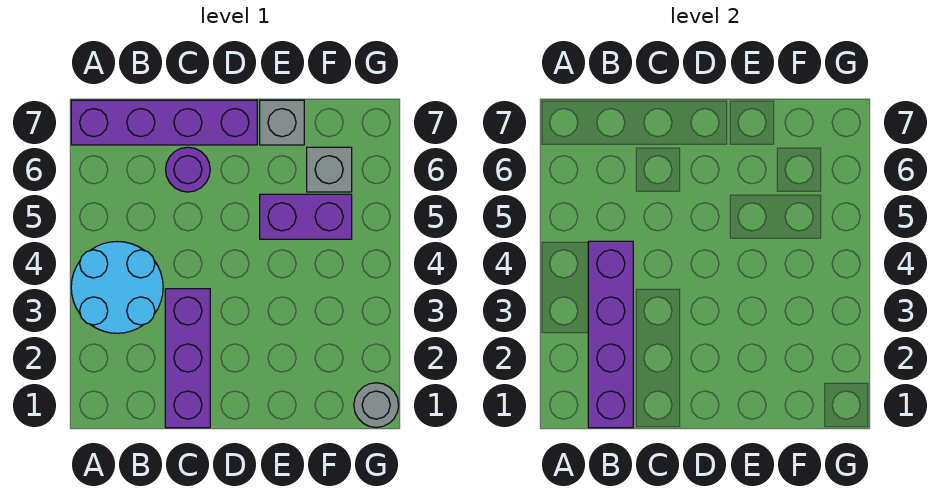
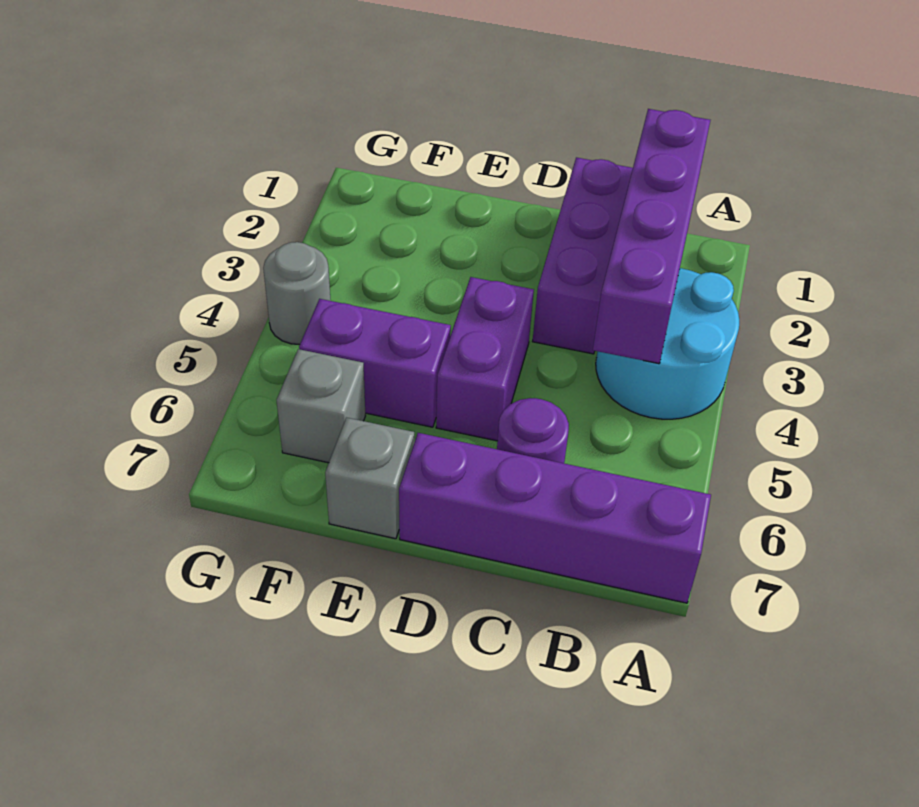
none -> purple 1x2 brick [436,277,534,441]
grey 1x1 round brick [354,383,399,428] -> grey 1x1 round brick moved to [263,242,331,345]

